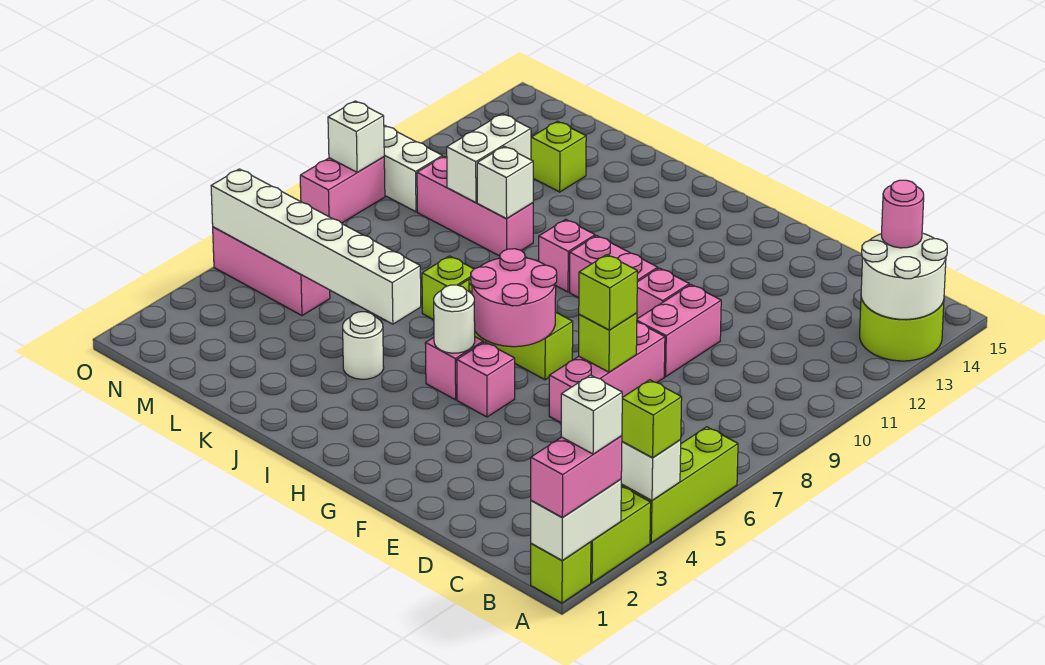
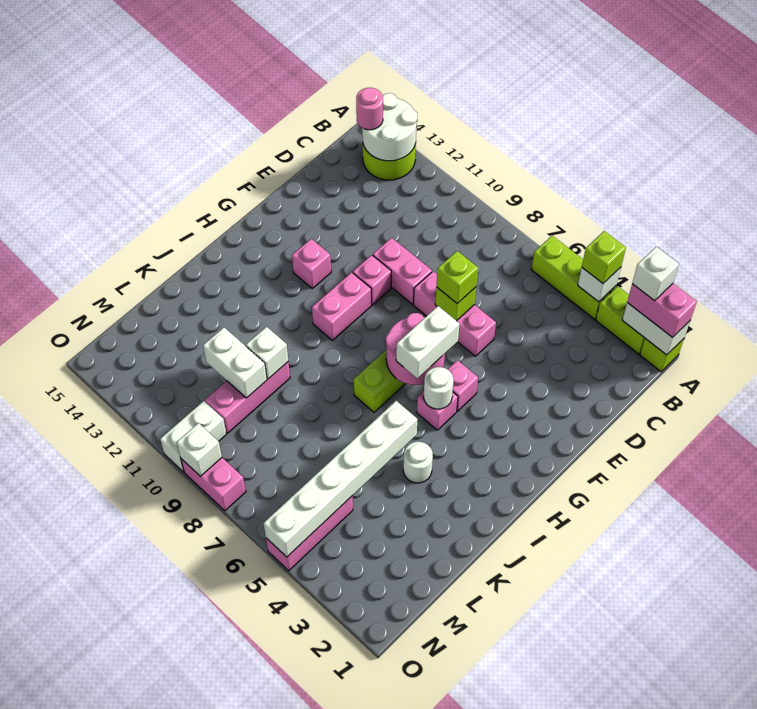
none -> white 1x2 brick [396,306,459,378]
pink 1x1 brick [539,219,595,292] -> pink 1x1 brick moved to [292,239,331,288]
lime 1x1 brick [422,256,473,320] -> none
lime 1x1 brick [531,121,586,192] -> none

